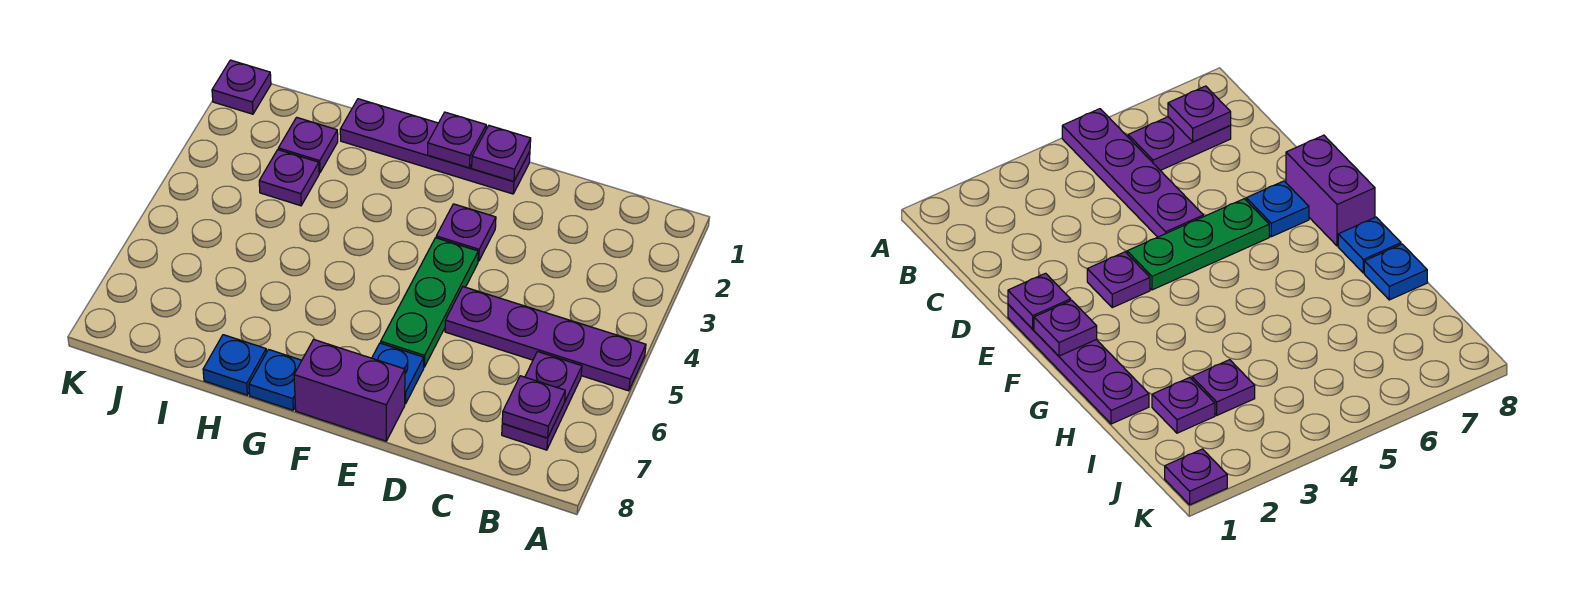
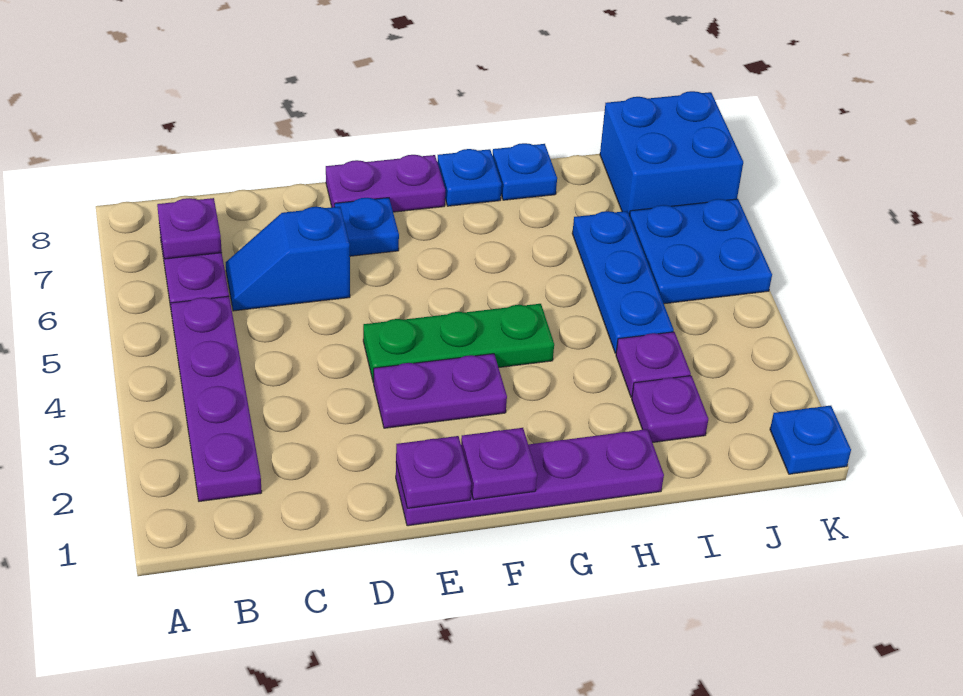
purple 1x4 plate [445,287,646,391] -> purple 1x4 plate turned to [171,296,262,501]
none -> blue 1x2 slope [226,207,350,311]
purple 1x1 plate [436,204,496,261] -> purple 1x2 plate [373,354,507,428]
green 1x3 plate [381,238,478,367] -> green 1x3 plate turned to [363,304,554,382]
purple 1x2 brick [294,340,405,441] -> purple 1x2 plate [326,155,445,212]
none -> blue 1x3 plate [572,211,674,353]
none -> blue 2x2 plate [630,199,772,304]
none -> blue 2x2 brick [600,91,743,216]
purple 1x1 plate [212,60,271,114] -> blue 1x1 plate [770,406,851,474]

